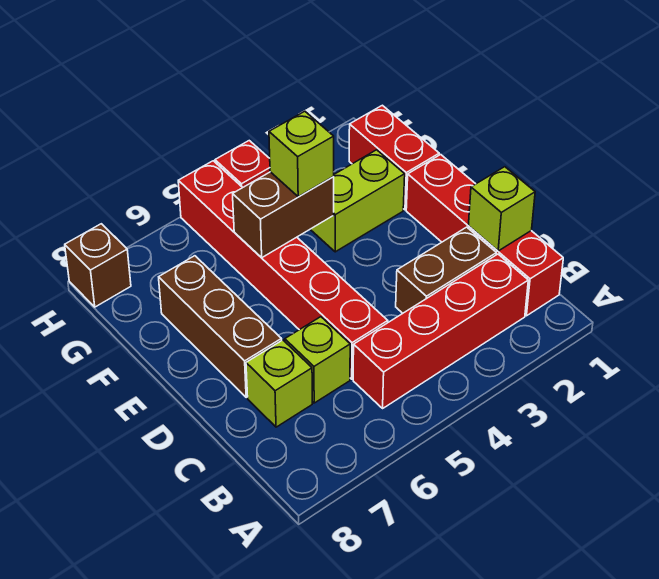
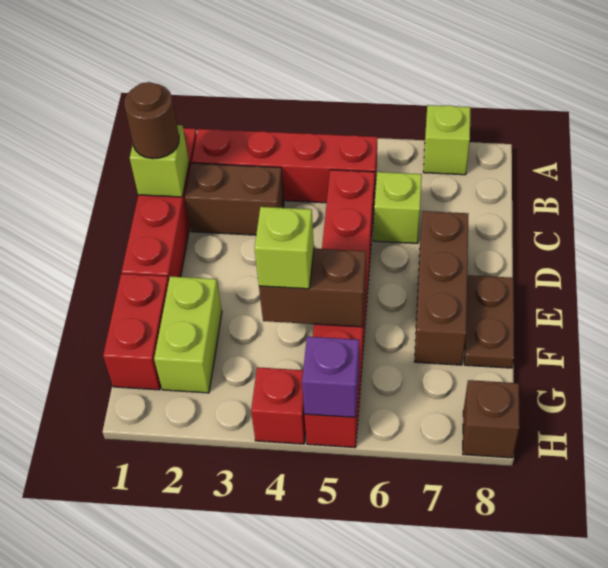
none -> brown 1x1 round brick [124,82,179,159]
lime 1x1 brick [246,340,312,427] -> lime 1x1 brick moved to [423,105,471,175]
none -> brown 1x2 plate [464,275,514,368]
lime 1x2 brick [310,150,405,252] -> lime 1x2 brick turned to [154,276,222,393]
none -> purple 1x1 brick [302,337,359,417]

